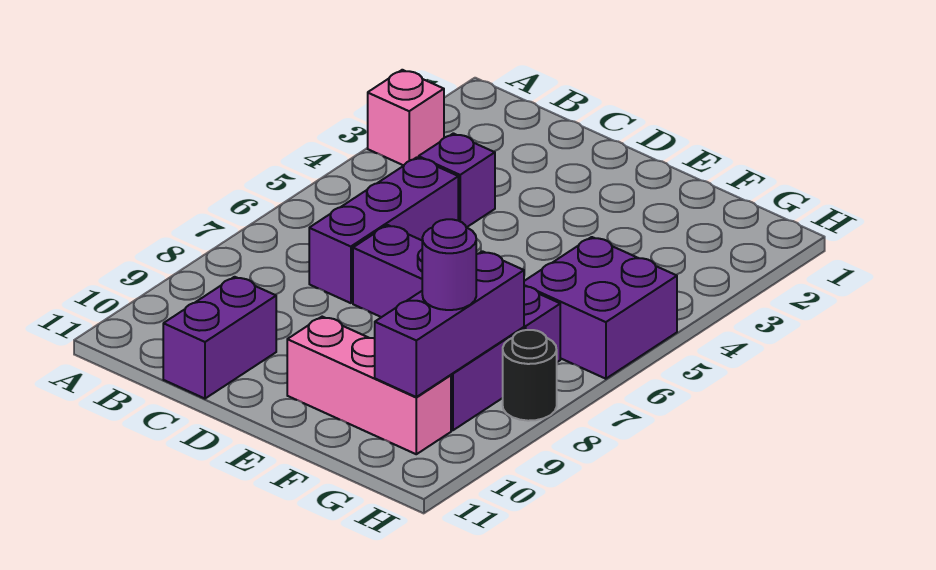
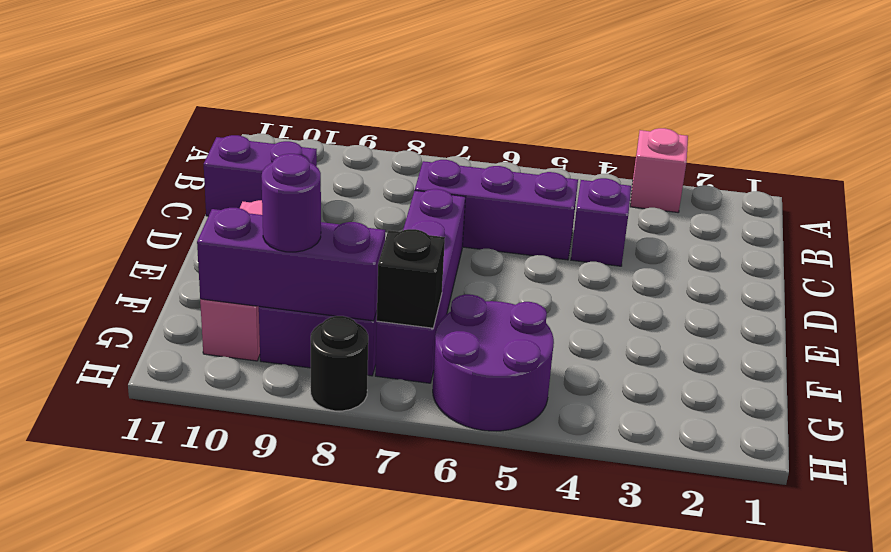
purple 2x2 brick [524,237,677,379] -> purple 2x2 round brick [433,294,554,431]
none -> black 1x1 brick [377,229,445,328]

